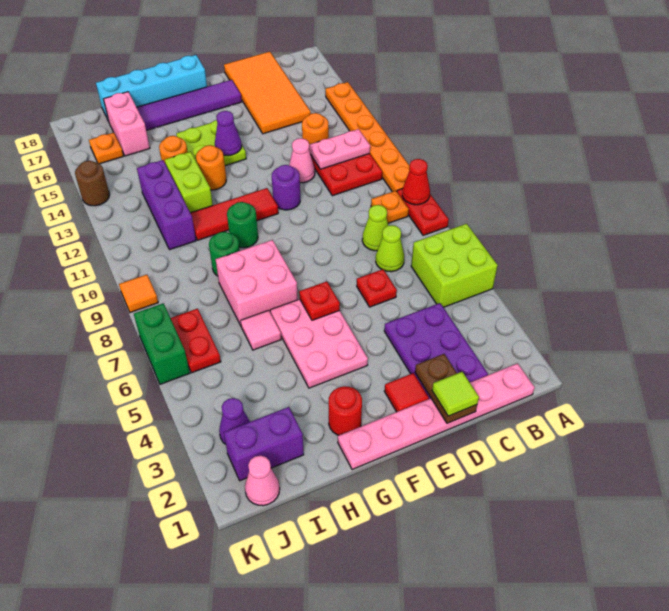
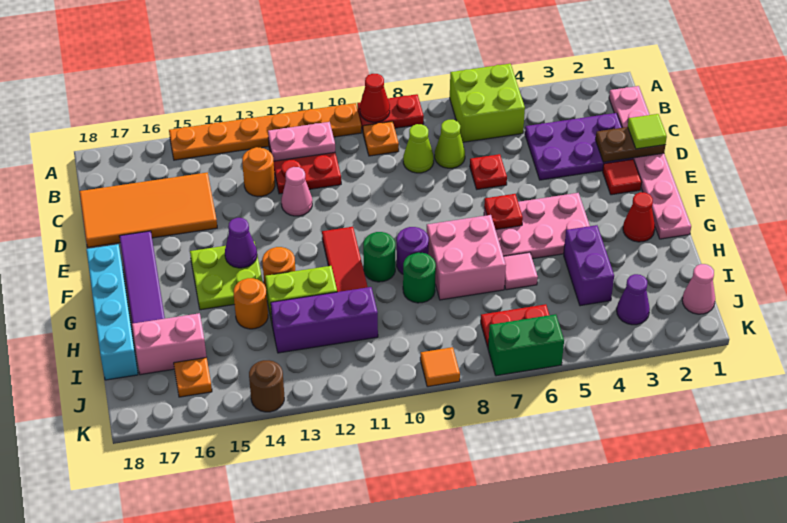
pink 1x2 plate [309,129,370,169] -> pink 1x2 plate turned to [268,122,335,161]
purple 1x1 round brick [272,165,300,210] -> purple 1x1 round brick moved to [397,227,429,274]
red 1x1 round brick [329,386,362,435] -> red 1x1 cone [623,192,655,242]
purple 1x2 brick [224,407,304,481] -> purple 1x2 brick moved to [564,225,614,306]

